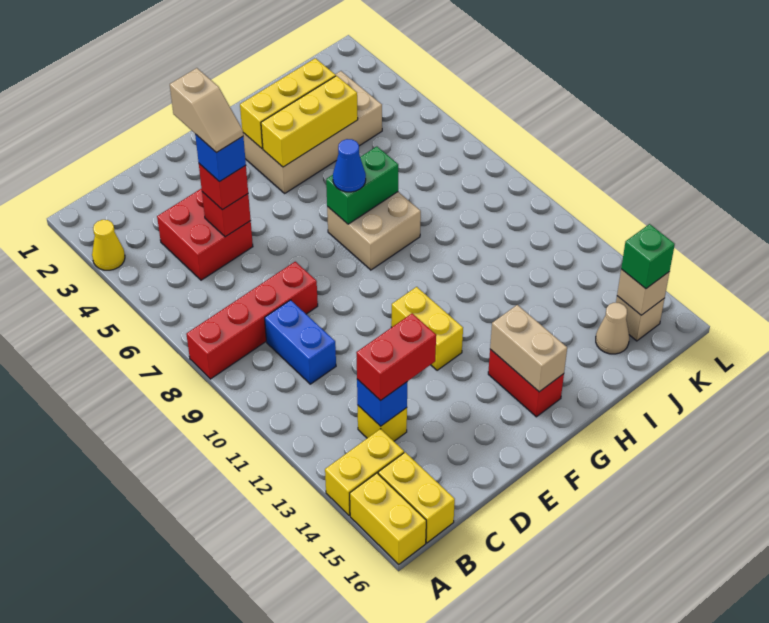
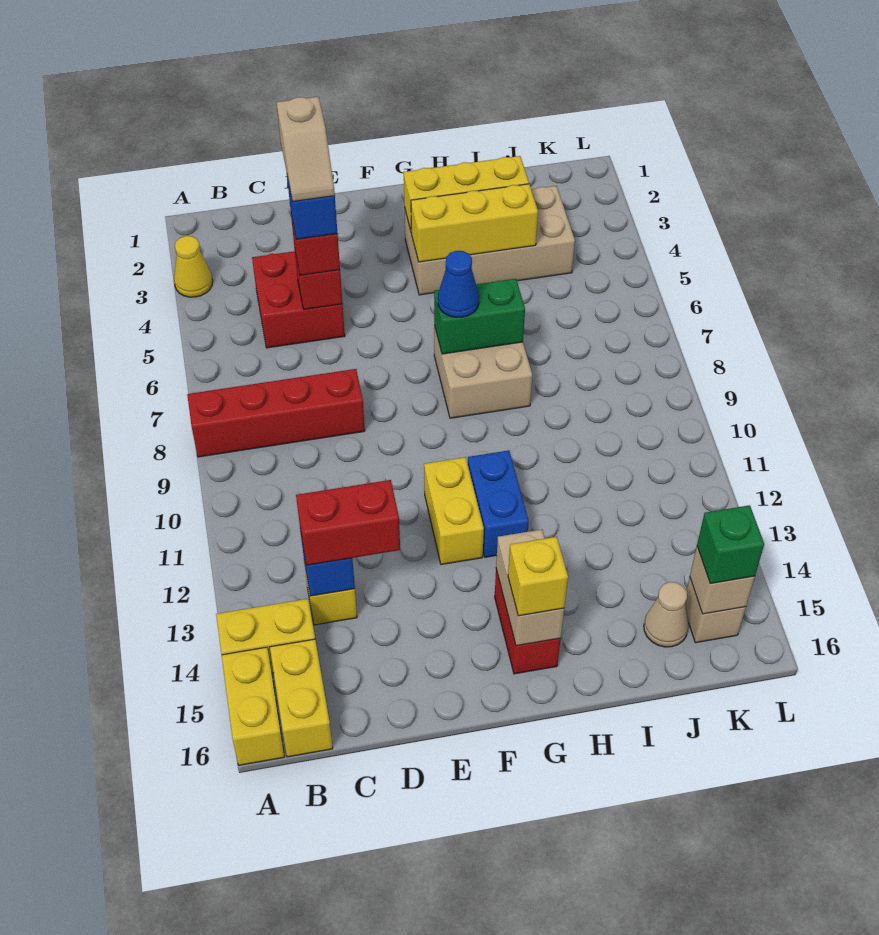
blue 1x2 brick [265,300,336,384] -> blue 1x2 brick moved to [468,450,529,557]
none -> yellow 1x1 brick [508,537,568,616]

